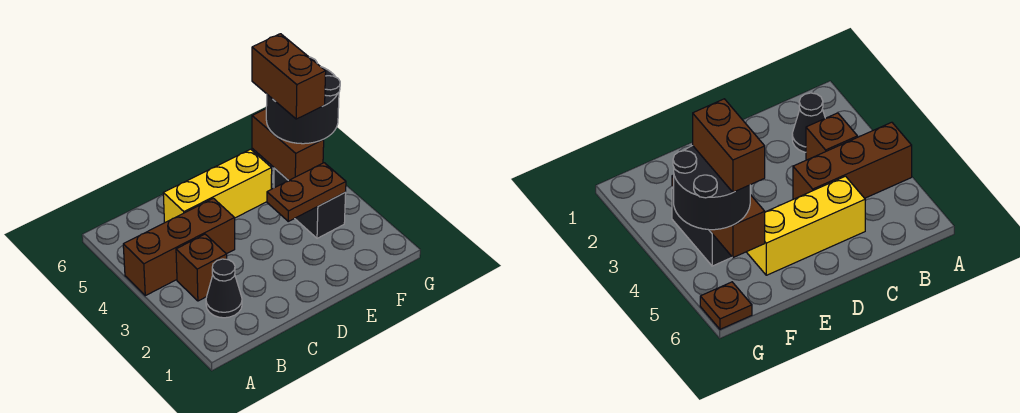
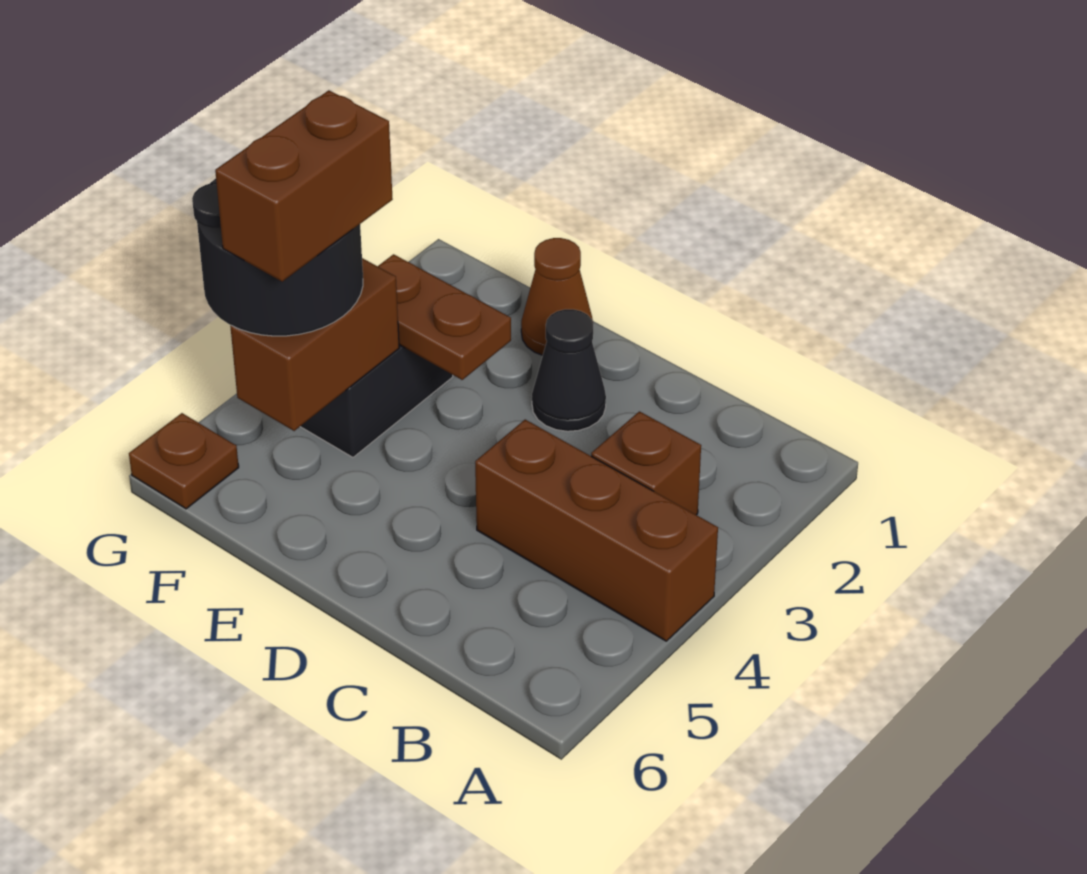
black 1x1 cone [206,259,242,318] -> black 1x1 cone moved to [532,309,606,431]
yellow 1x3 brick [163,149,272,223] -> none
none -> brown 1x1 cone [521,238,593,355]

